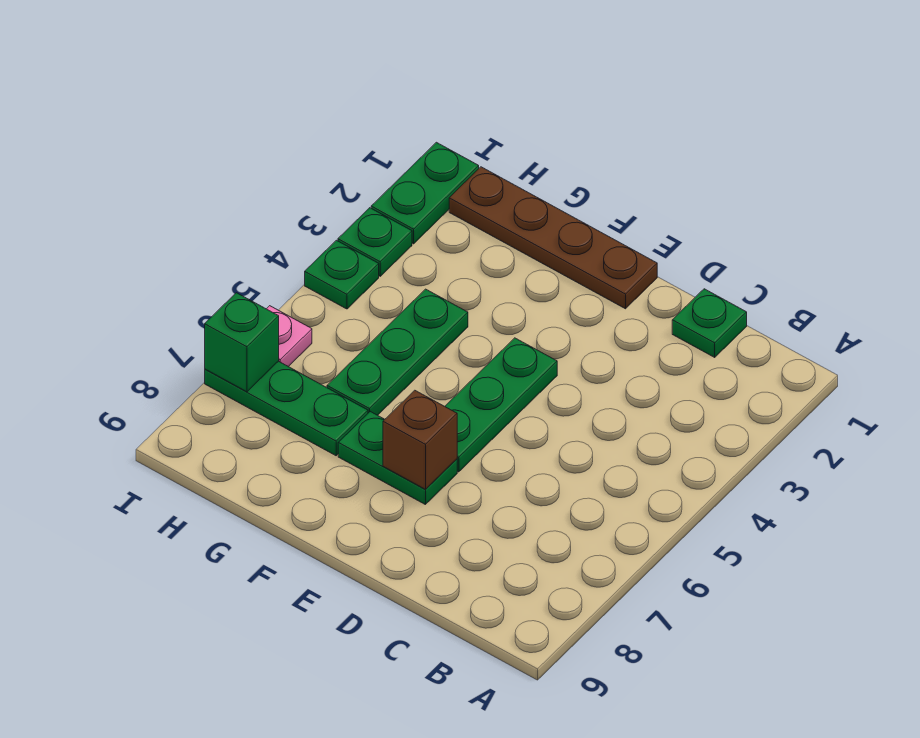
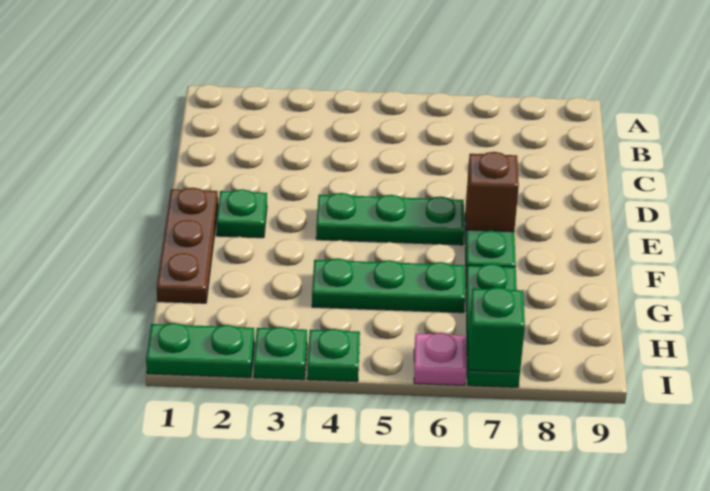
green 1x1 plate [672,289,747,357] -> green 1x1 plate moved to [216,189,267,238]
brown 1x4 plate [449,167,657,309] -> brown 1x3 plate [157,188,218,303]

